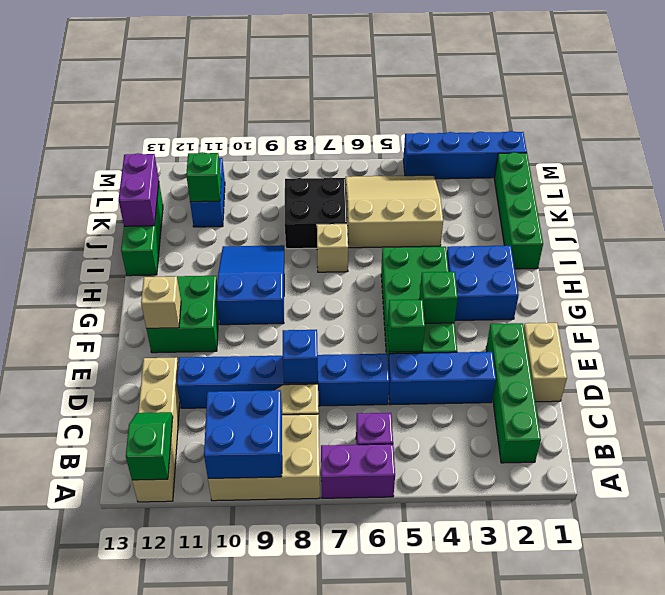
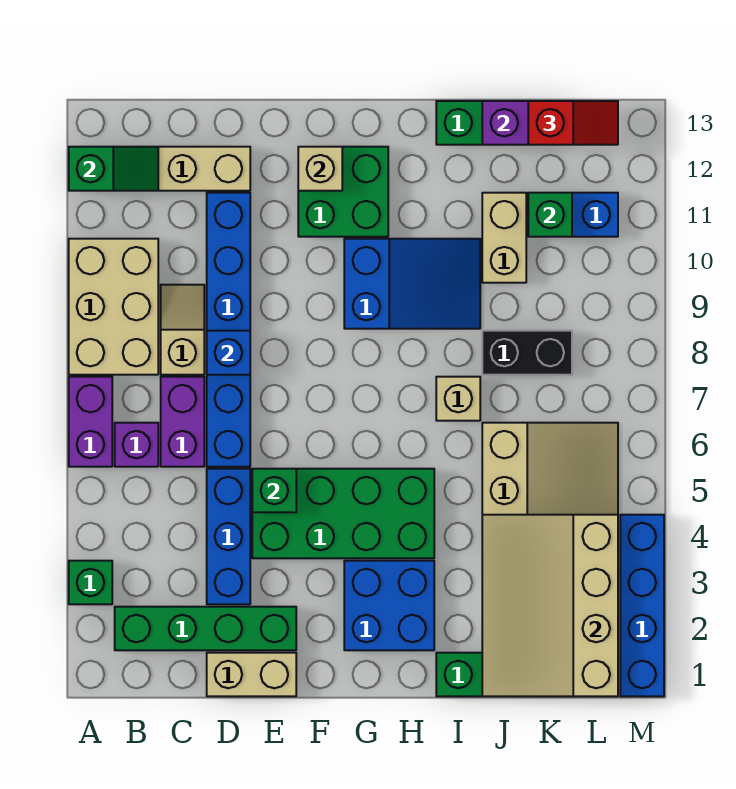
blue 2x2 brick [204,390,282,478] -> none
none -> purple 1x2 brick [161,377,204,467]
green 1x1 brick [420,272,458,323] -> green 1x1 brick moved to [69,561,112,604]
none -> tan 3x4 slope [482,515,618,696]
black 2x2 brick [285,177,347,249] -> black 1x2 brick [482,331,572,375]
none -> tan 1x2 brick [482,193,526,283]
none -> red 1x2 slope [528,101,618,145]

